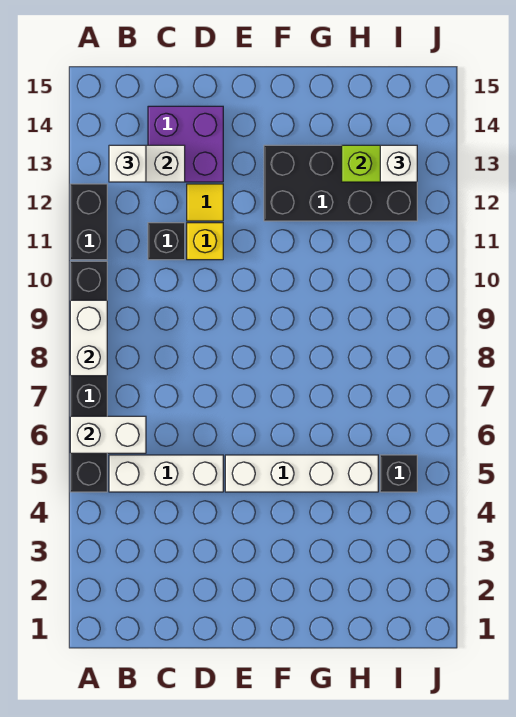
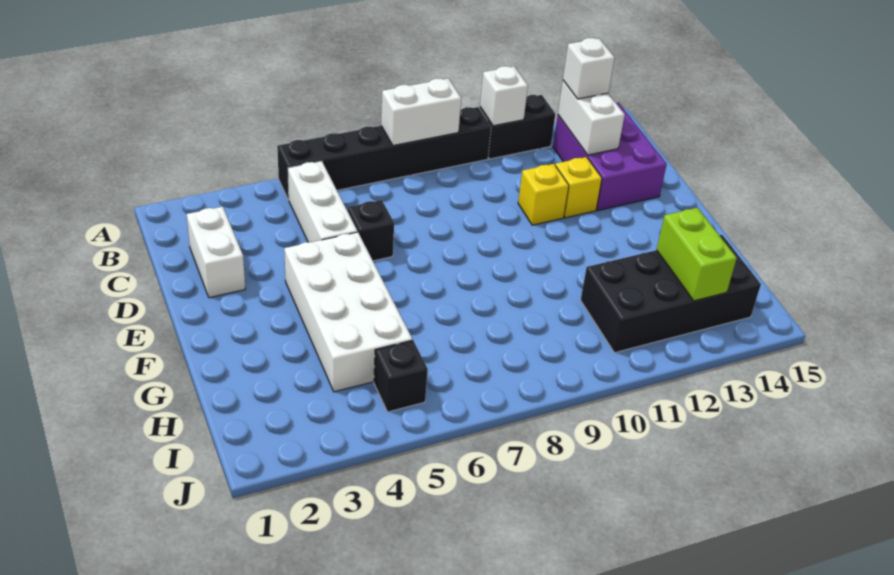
white 1x2 brick [70,416,146,453] -> white 1x2 brick moved to [187,206,245,298]
black 1x1 brick [148,223,185,260] -> black 1x1 brick moved to [347,200,394,261]
purple 2x2 brick [148,106,223,182] -> purple 2x3 brick [553,103,667,210]
yellow 1x1 tile [187,184,223,221] -> yellow 1x1 brick [555,157,602,218]
white 1x4 brick [225,455,378,492] -> white 2x4 brick [284,232,412,392]
black 2x4 brick [264,145,417,221] -> black 2x4 brick turned to [581,235,761,353]
white 1x1 brick [380,145,417,182] -> white 1x1 brick moved to [480,66,528,126]

